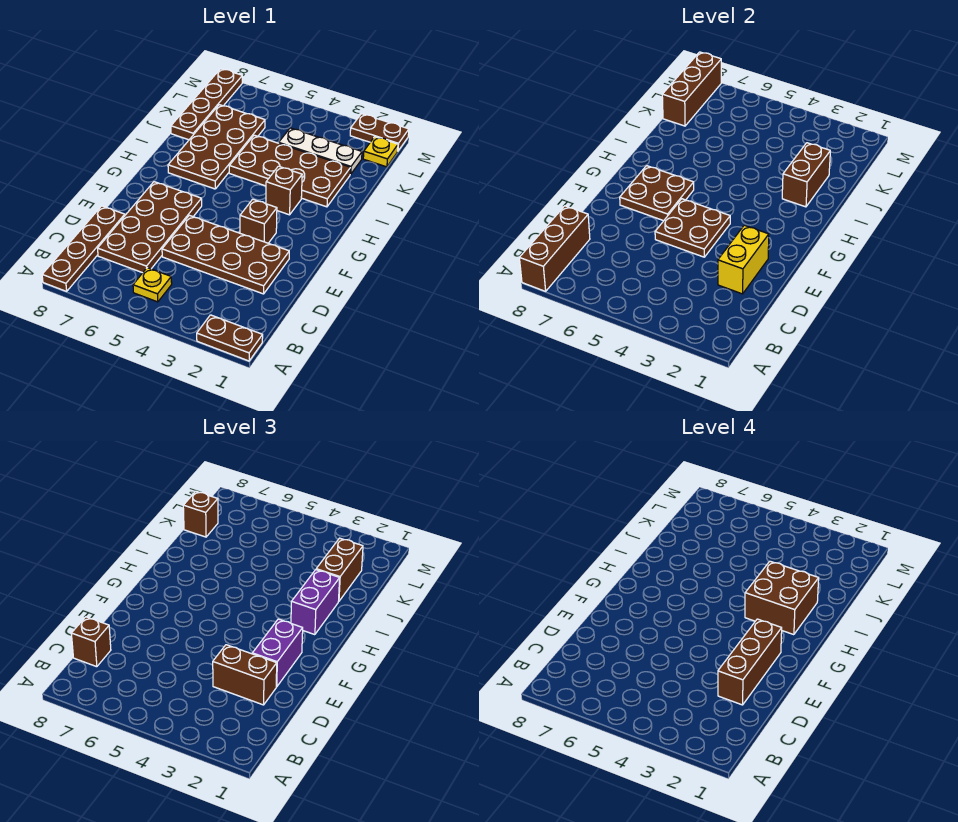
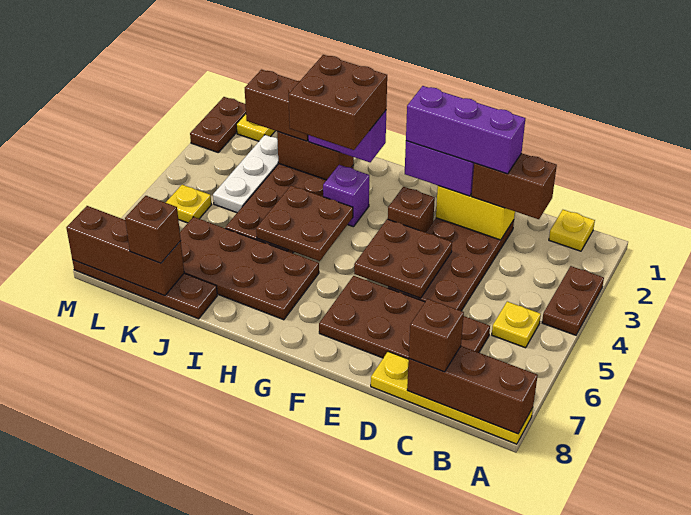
brown 1x2 plate [197,315,263,361] -> brown 1x2 plate moved to [542,266,604,335]
brown 1x4 plate [42,206,125,291] -> yellow 1x4 plate [371,352,533,444]
none -> yellow 1x1 plate [549,210,595,251]
brown 1x2 brick [213,645,277,705] -> brown 1x2 brick turned to [472,153,557,219]
brown 1x3 brick [718,619,782,705] -> purple 1x3 brick [406,86,525,174]
brown 2x2 plate [620,166,694,221] -> brown 2x2 plate moved to [256,186,353,261]
brown 1x1 brick [266,166,302,215] -> purple 1x1 brick [323,165,369,227]
none -> yellow 1x1 plate [166,185,211,223]

